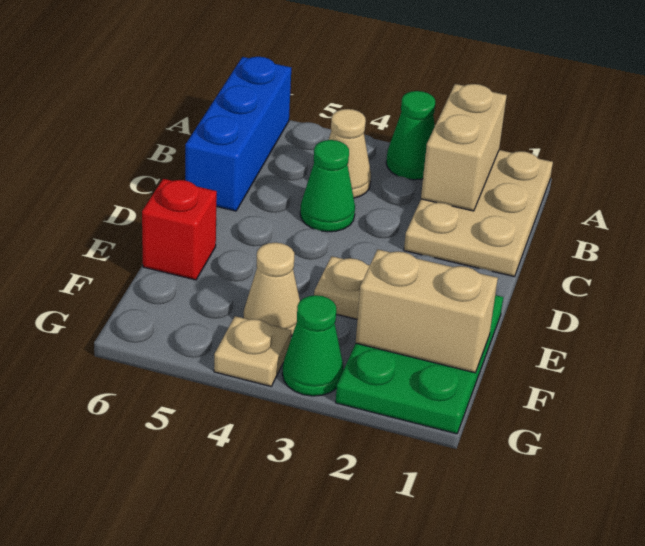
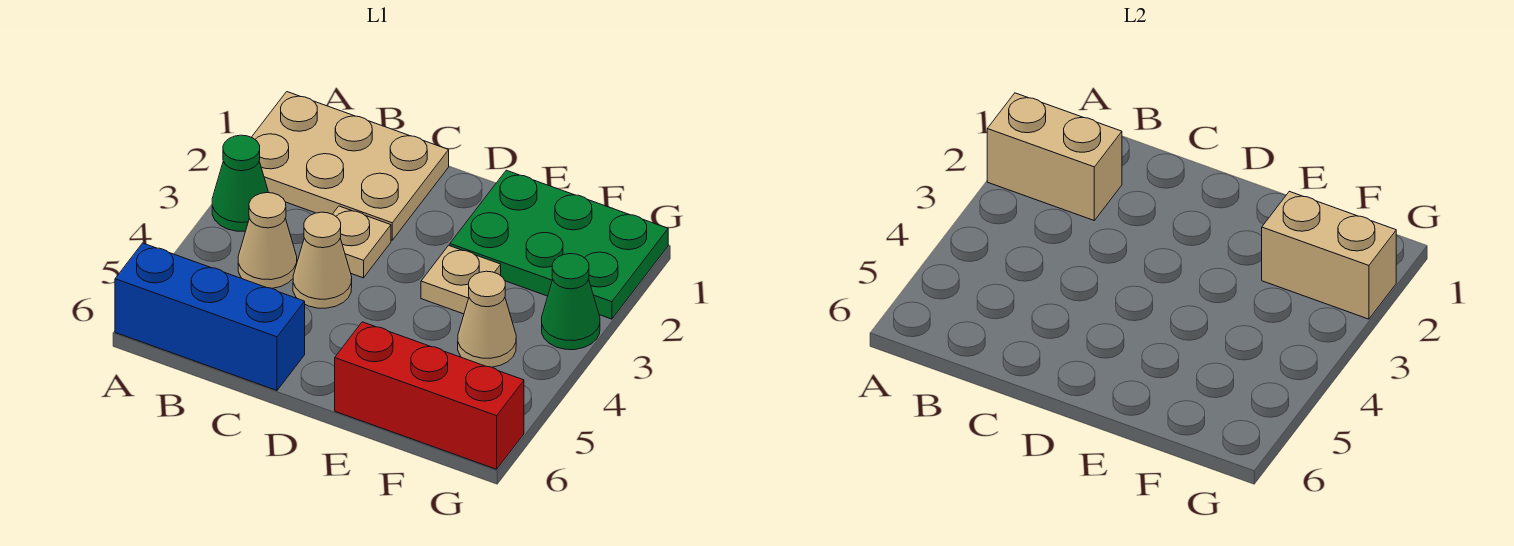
green 1x1 cone [300,140,355,232] -> tan 1x1 cone [293,212,352,308]
red 1x1 brick [142,179,217,280] -> red 1x3 brick [335,322,524,469]
tan 1x2 brick [356,249,498,373] -> tan 1x2 brick turned to [1262,191,1396,319]
tan 1x1 plate [214,316,291,386] -> tan 1x1 plate moved to [333,206,391,278]

